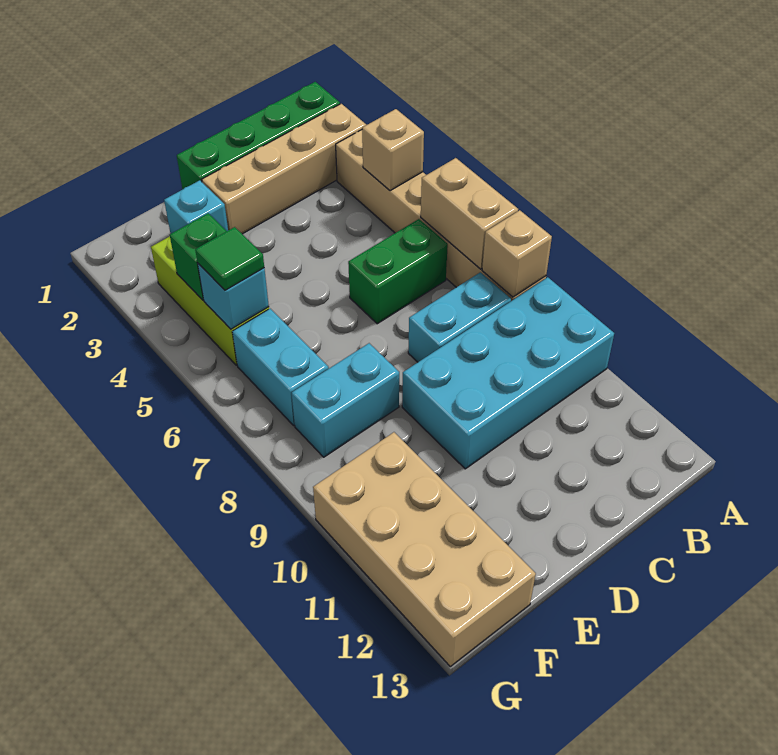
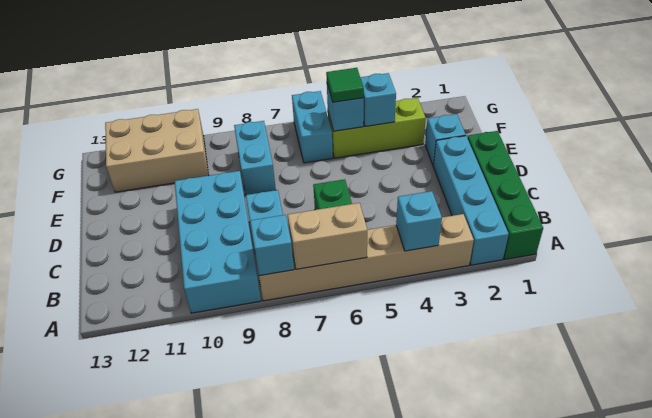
tan 1x4 brick [202,104,366,234] -> cyan 1x4 brick [433,136,509,265]
tan 1x1 brick [362,109,424,191] -> cyan 1x1 brick [396,191,442,251]
tan 1x1 brick [482,210,552,297] -> cyan 1x1 brick [250,215,294,276]
green 1x1 brick [170,213,227,300] -> cyan 1x1 brick [360,73,396,127]
cyan 1x2 brick [232,309,329,425] -> cyan 1x2 brick turned to [292,91,333,163]
tan 2x4 brick [313,432,536,666] -> tan 2x3 brick [105,109,208,192]

